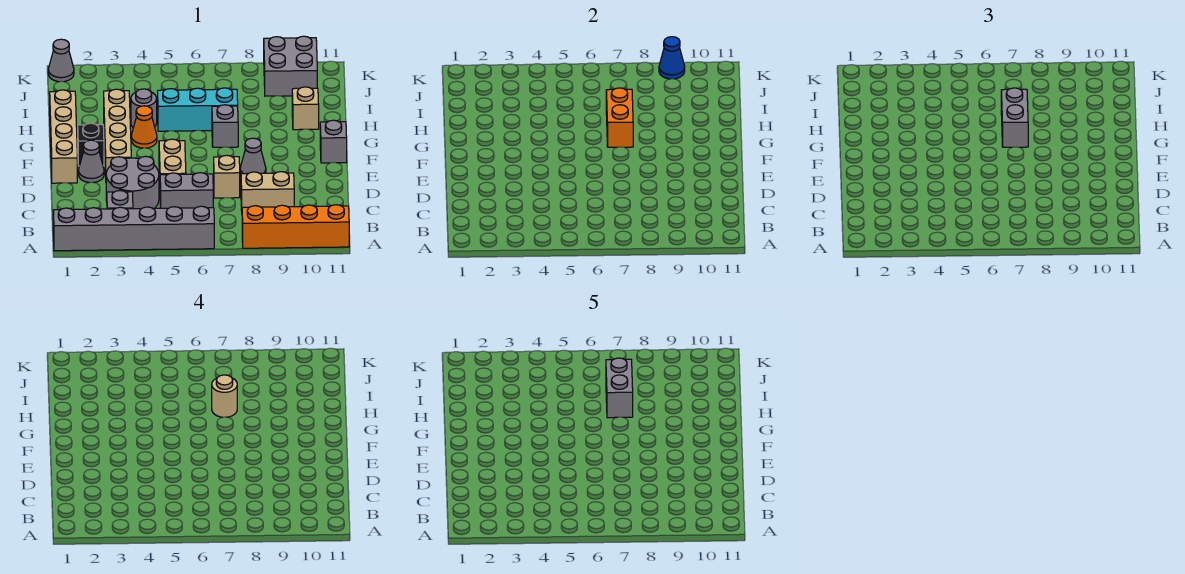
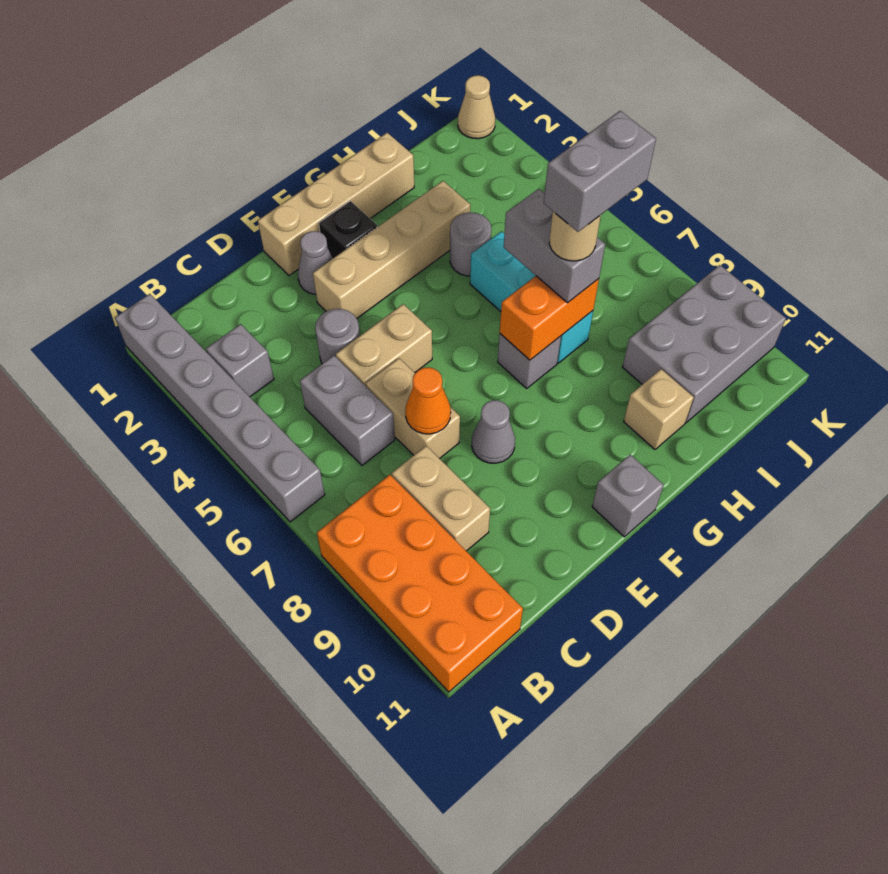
orange 1x4 brick [242,205,349,248] -> orange 2x4 brick [317,475,523,692]
grey 2x2 round brick [106,156,159,209] -> grey 1x1 round brick [315,309,360,364]
tan 1x1 brick [214,155,240,198] -> tan 1x2 brick [366,358,460,459]
orange 1x1 cone [131,106,157,148] -> orange 1x1 cone moved to [405,367,451,434]
grey 1x2 brick [1001,88,1028,147] -> grey 1x2 brick turned to [504,189,605,303]
grey 2x2 brick [264,36,317,96] -> grey 2x3 brick [623,265,786,423]
grey 1x1 cone [48,39,74,82] -> tan 1x1 cone [458,75,495,139]
blue 1x1 cone [659,37,685,79] -> none

